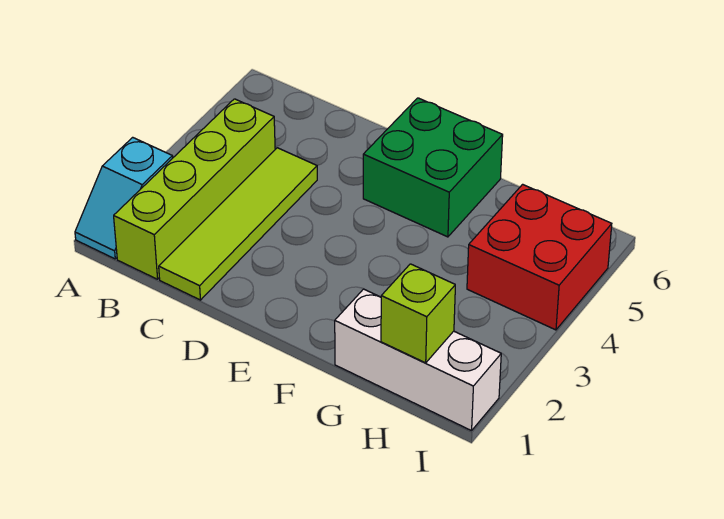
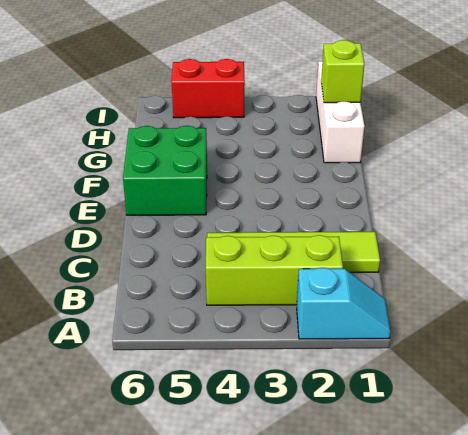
lime 1x4 brick [114,99,275,279] -> lime 1x3 brick [206,235,343,305]
red 2x2 brick [467,184,612,330] -> red 1x2 brick [172,59,245,118]

